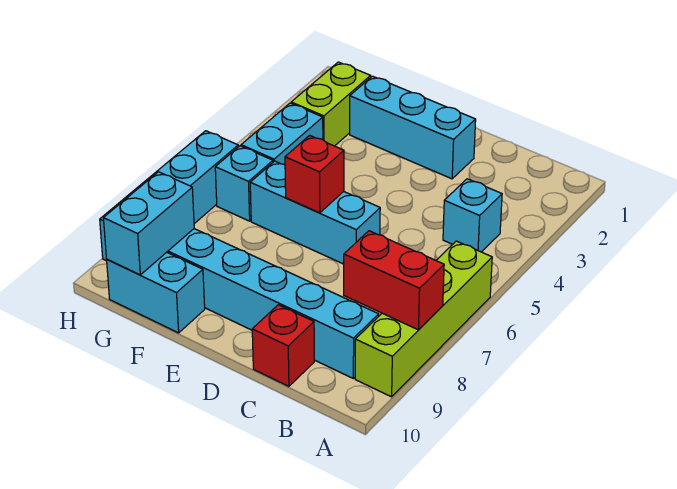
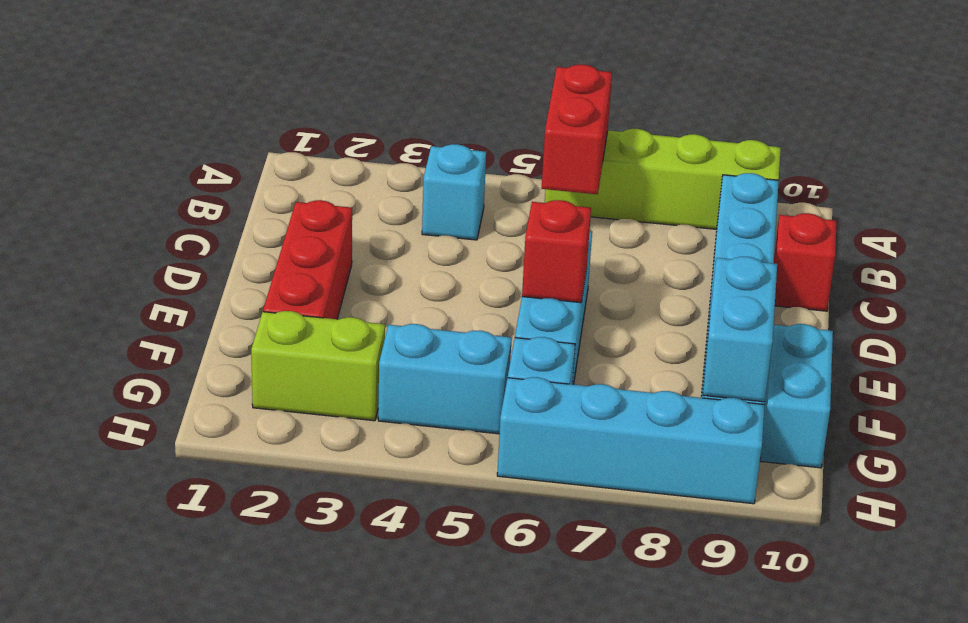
red 1x2 brick [344,231,444,330] -> red 1x2 brick moved to [542,65,612,194]
cyan 1x3 brick [350,76,476,179] -> red 1x3 brick [263,200,352,319]
cyan 1x2 brick [103,172,194,275] -> cyan 1x2 brick turned to [703,257,777,402]

